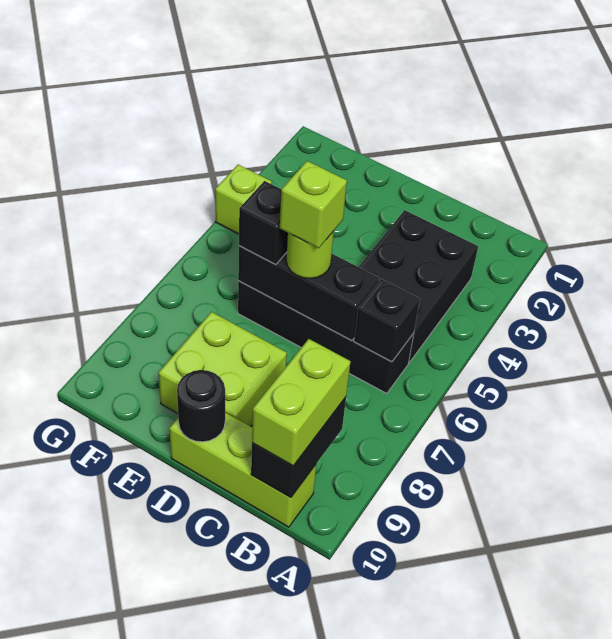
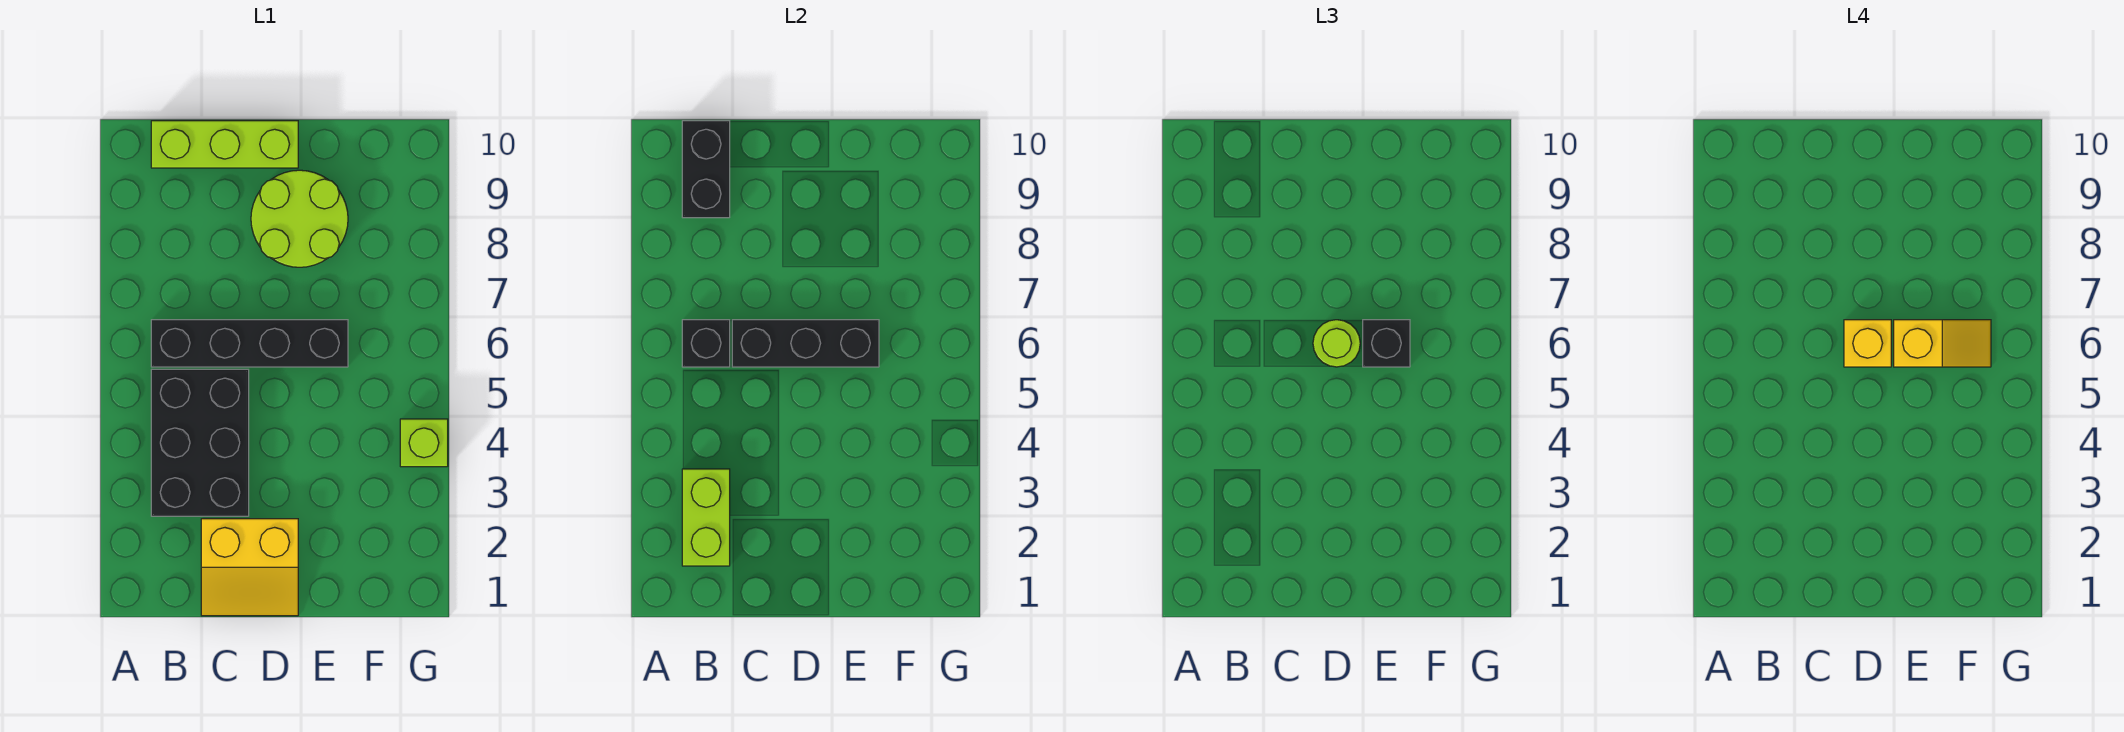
lime 1x2 brick [252,339,351,466] -> lime 1x2 brick moved to [682,469,730,566]
none -> yellow 2x2 slope [201,519,298,616]
lime 1x1 brick [280,161,347,248] -> yellow 1x1 brick [1844,320,1891,367]
lime 2x2 brick [159,312,287,427] -> lime 2x2 round brick [251,170,348,267]
black 1x1 round brick [177,370,225,442] -> none
none -> yellow 1x2 slope [1894,320,1991,367]

